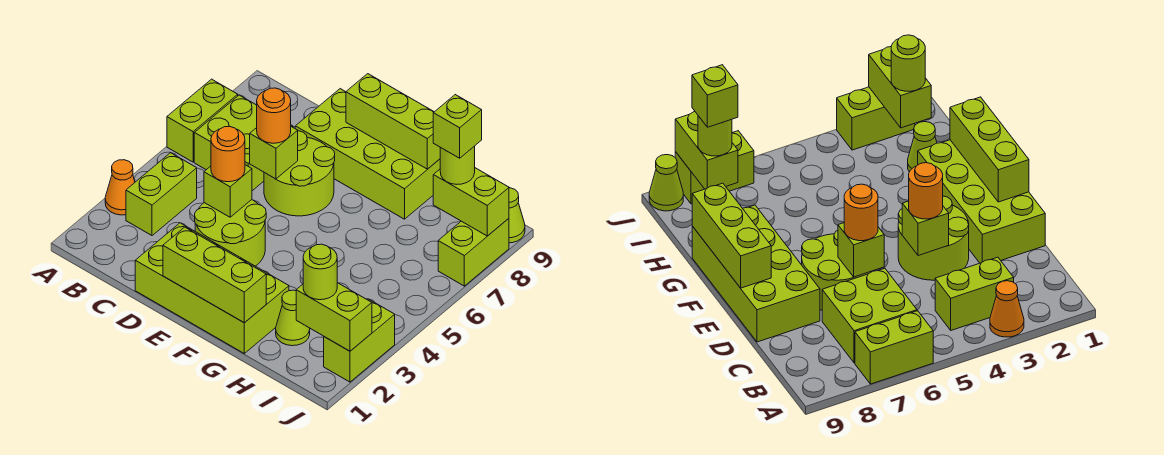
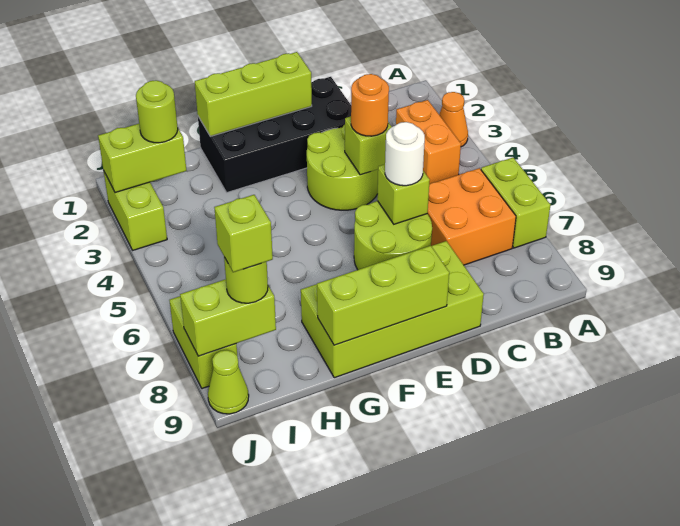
lime 1x2 brick [126,153,197,236] -> orange 1x2 brick [396,100,461,184]
lime 2x2 brick [194,95,293,191] -> orange 2x2 brick [428,168,516,265]
lime 2x4 brick [135,223,289,353] -> black 2x4 brick [198,77,351,192]
orange 1x1 round brick [257,88,291,143] -> white 1x1 round brick [385,122,425,186]
lime 1x1 cone [276,290,310,346] -> none

